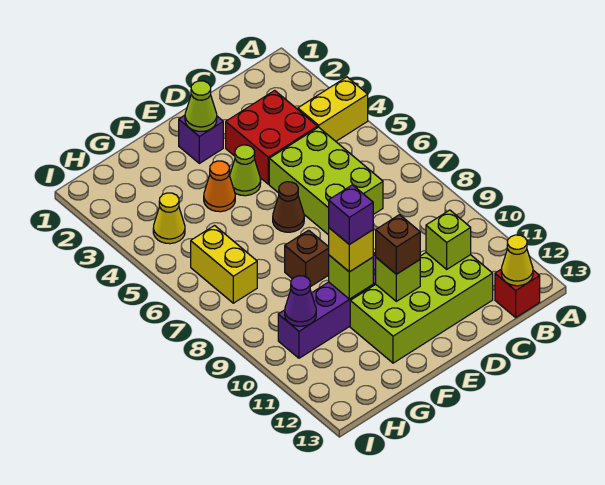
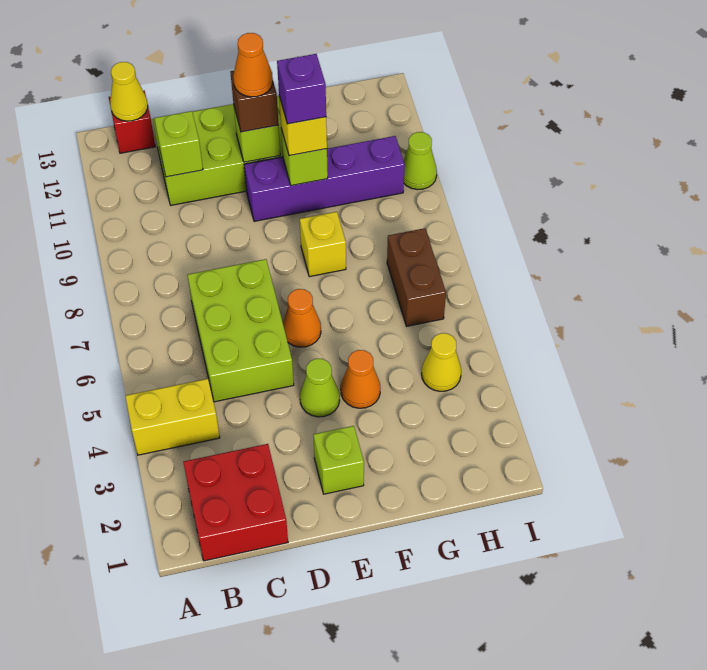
red 2x2 brick [226,90,317,184] -> red 2x2 brick moved to [183,444,288,561]
purple 1x1 brick [179,115,223,163] -> lime 1x1 brick [313,426,364,494]
lime 1x1 cone [185,81,217,131] -> lime 1x1 cone moved to [403,132,437,190]
brown 1x1 cone [273,182,304,232] -> orange 1x1 cone [283,289,321,347]
none -> orange 1x1 cone [233,33,273,97]
brown 1x1 brick [285,230,329,287] -> yellow 1x1 brick [300,212,346,277]
yellow 1x2 brick [191,226,257,303] -> brown 1x2 brick [387,228,446,326]
purple 1x1 cone [285,276,316,326] -> none

